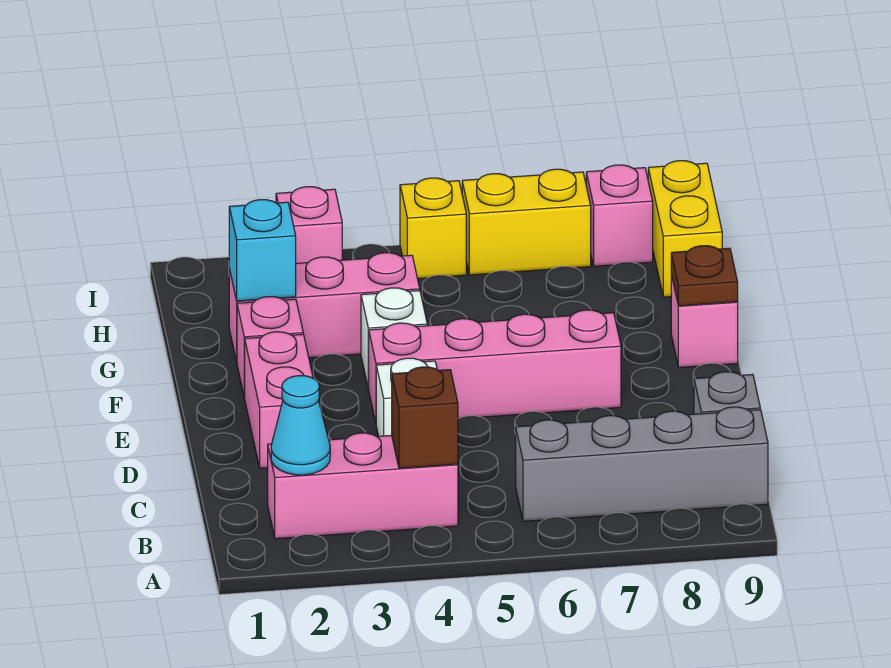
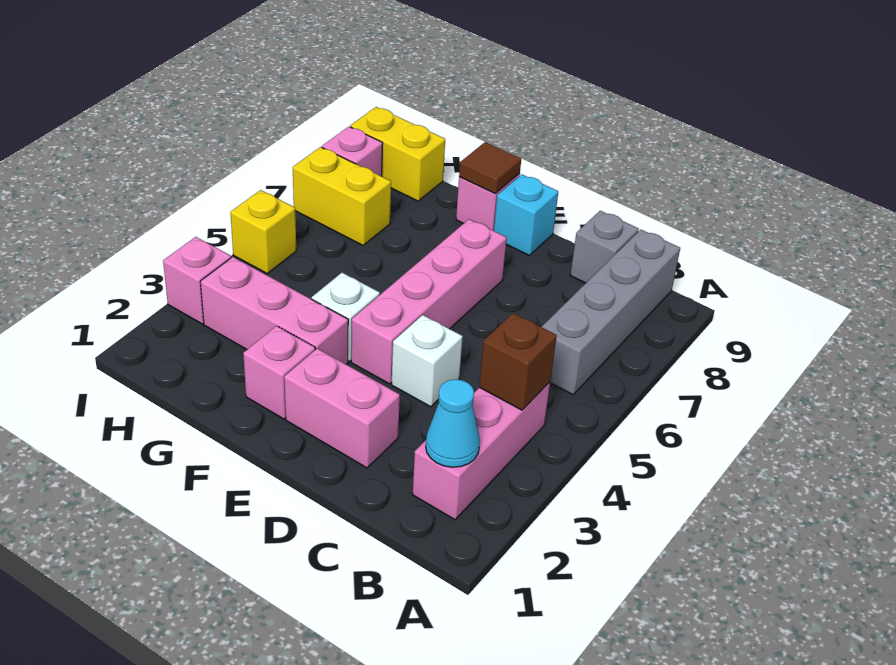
brown 1x1 plate [671,246,738,306] -> brown 1x1 tile [459,142,521,194]
pink 1x3 brick [229,253,420,362] -> pink 1x3 brick turned to [200,257,348,364]
cyan 1x1 brick [229,200,296,301] -> cyan 1x1 brick moved to [494,174,558,255]
yellow 1x2 brick [462,169,591,275] -> yellow 1x2 brick turned to [293,147,391,245]

